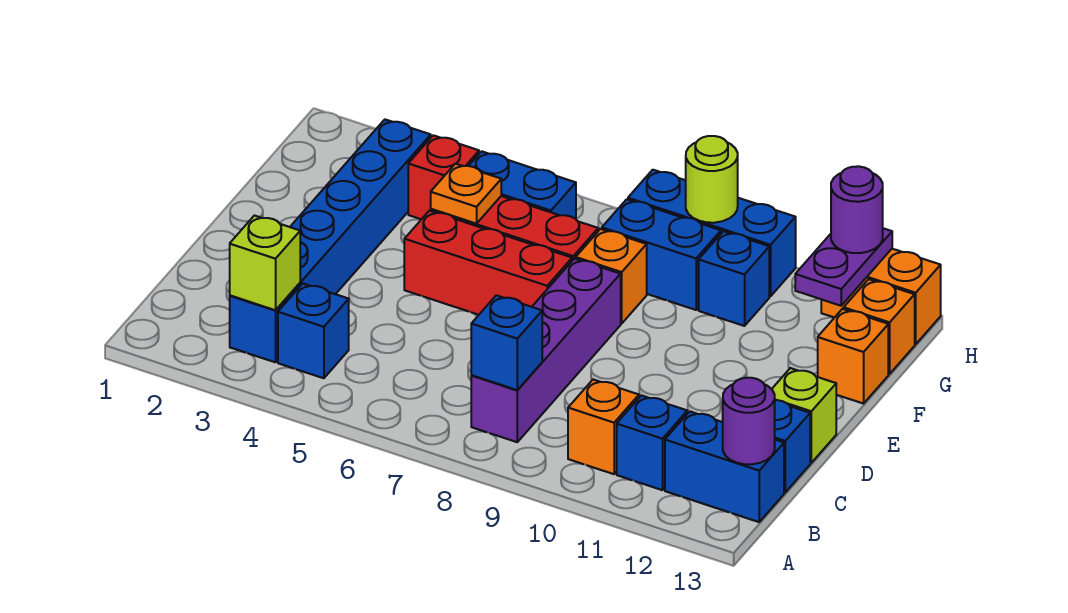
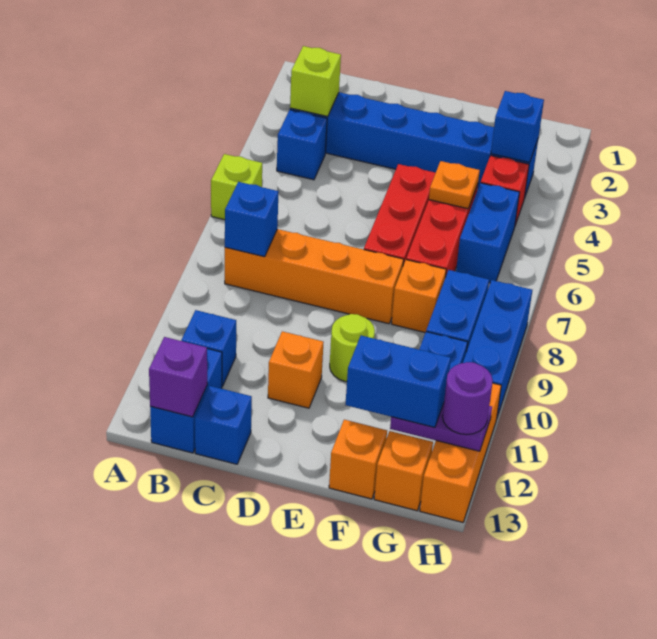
purple 1x4 brick [471,259,621,442] -> orange 1x4 brick [225,229,404,324]
orange 1x1 brick [568,380,639,474] -> orange 1x1 brick moved to [268,331,323,408]
purple 1x1 round brick [723,378,775,464] -> purple 1x1 brick [149,337,207,417]
lime 1x1 brick [772,368,836,463] -> lime 1x1 brick moved to [211,154,262,220]
none -> blue 1x2 brick [345,336,451,428]
none -> blue 1x1 brick [491,91,544,162]
lime 1x1 round brick [686,136,738,223] -> lime 1x1 round brick moved to [330,314,375,382]
orange 1x2 brick [821,249,941,344] -> orange 1x3 brick [420,383,501,522]

